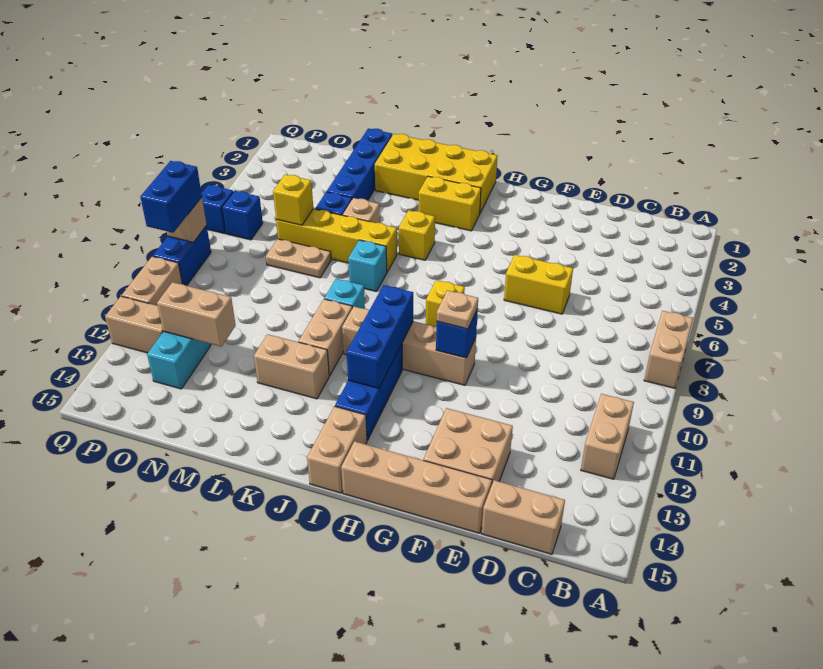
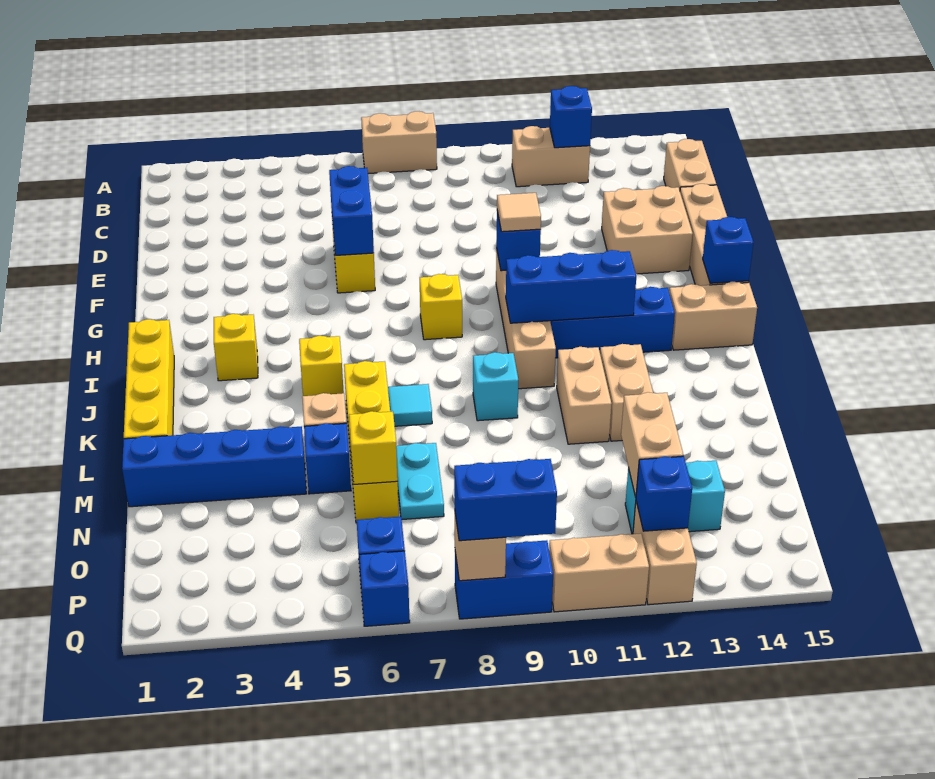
none -> blue 1x1 brick [550,86,592,148]
none -> blue 1x2 brick [329,166,374,255]
tan 1x1 plate [437,290,478,329] -> tan 1x1 tile [497,193,541,232]
none -> blue 1x1 brick [703,217,754,283]
yellow 2x4 brick [375,134,497,213] -> yellow 1x4 brick [124,319,174,439]
yellow 1x2 brick [418,176,481,231] -> yellow 1x1 brick [214,314,258,381]
cyan 1x1 brick [348,240,387,292] -> cyan 1x1 tile [388,384,432,426]
tan 1x2 brick [299,299,352,376] -> tan 1x2 brick turned to [557,347,611,444]
tan 1x2 plate [266,239,331,278] -> cyan 1x2 plate [396,443,444,519]
none -> blue 1x1 brick [636,456,692,531]

